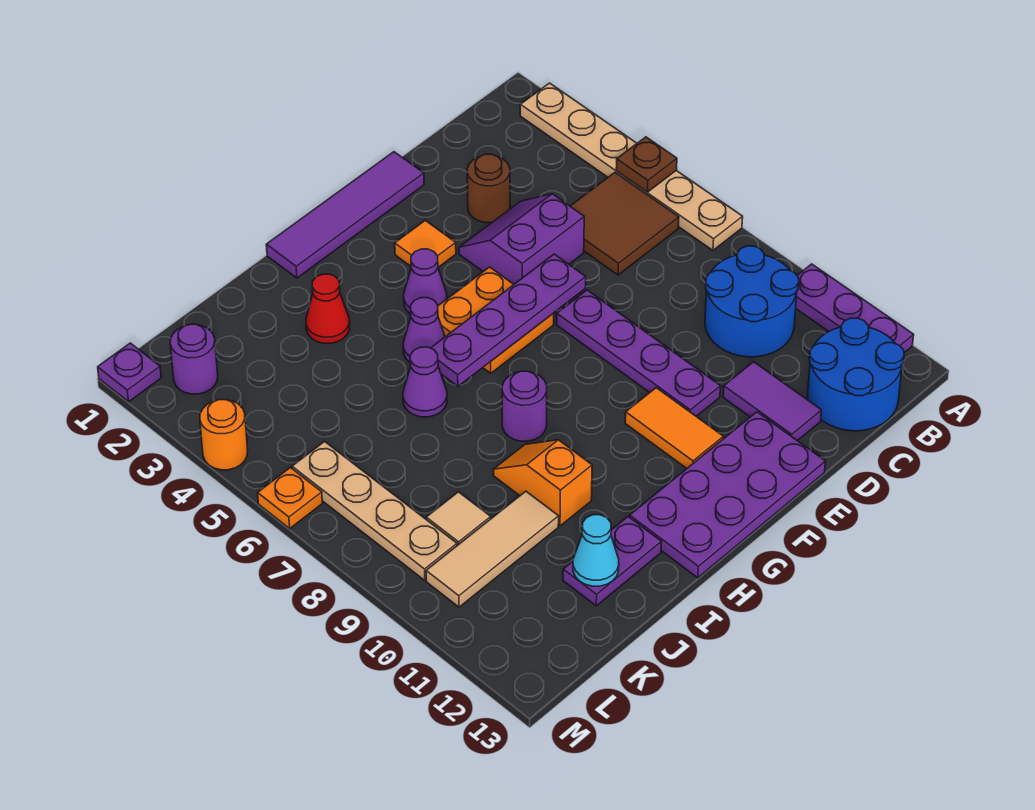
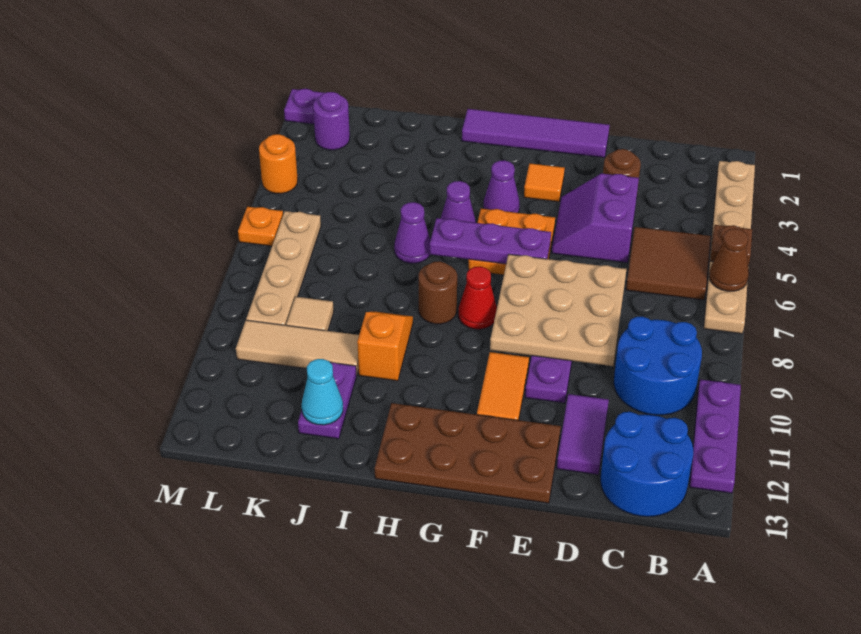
none -> brown 1x1 cone [709,229,749,291]
purple 2x2 slope [459,194,584,284] -> purple 2x2 slope turned to [552,173,639,263]
none -> tan 3x3 plate [490,254,626,366]
purple 1x4 plate [431,254,586,386] -> purple 1x3 plate [430,218,551,264]
purple 2x4 plate [630,412,825,578] -> brown 2x4 plate [375,403,561,503]
purple 1x1 round brick [502,371,547,441] -> brown 1x1 round brick [419,261,457,324]
red 1x1 cone [306,274,350,343] -> red 1x1 cone moved to [459,266,497,329]
purple 1x2 plate [563,517,661,606] -> purple 1x2 plate turned to [298,362,357,439]

